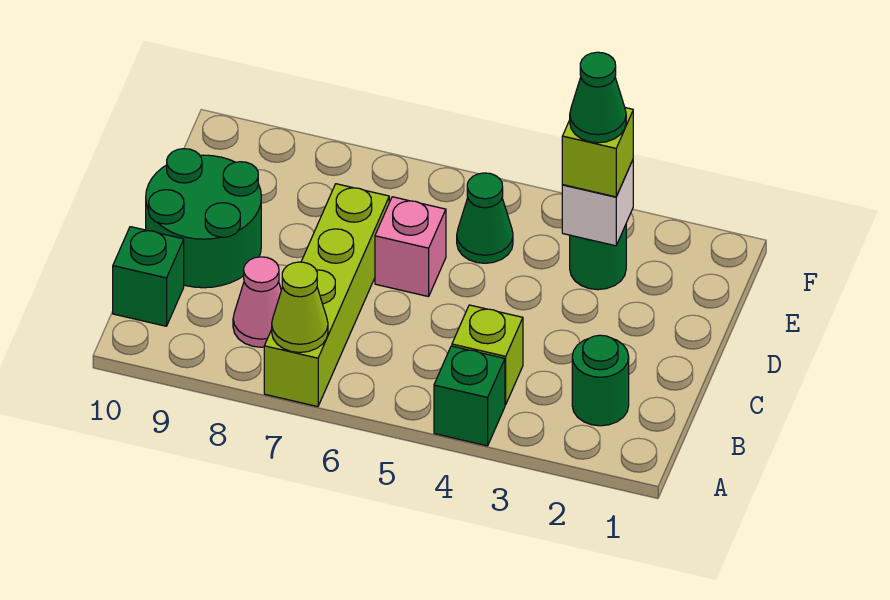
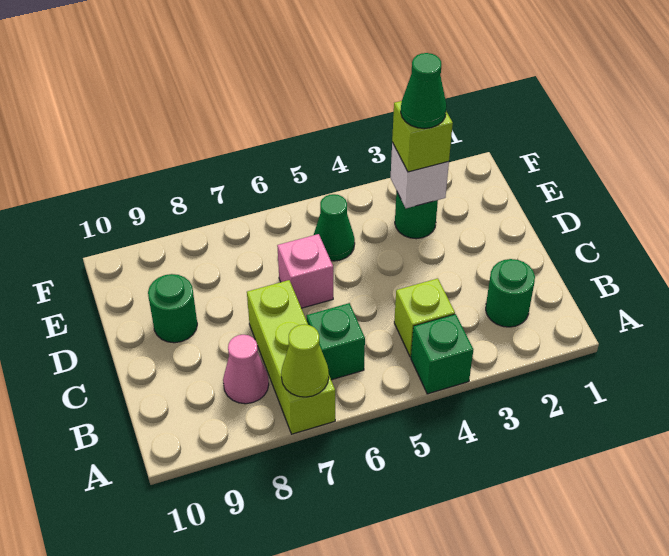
lime 1x4 brick [264,184,389,407] -> lime 1x3 brick [247,280,335,434]
green 1x1 brick [113,227,184,326] -> green 1x1 brick moved to [307,303,365,380]
green 2x2 round brick [146,149,261,288] -> green 1x1 round brick [148,274,197,343]

